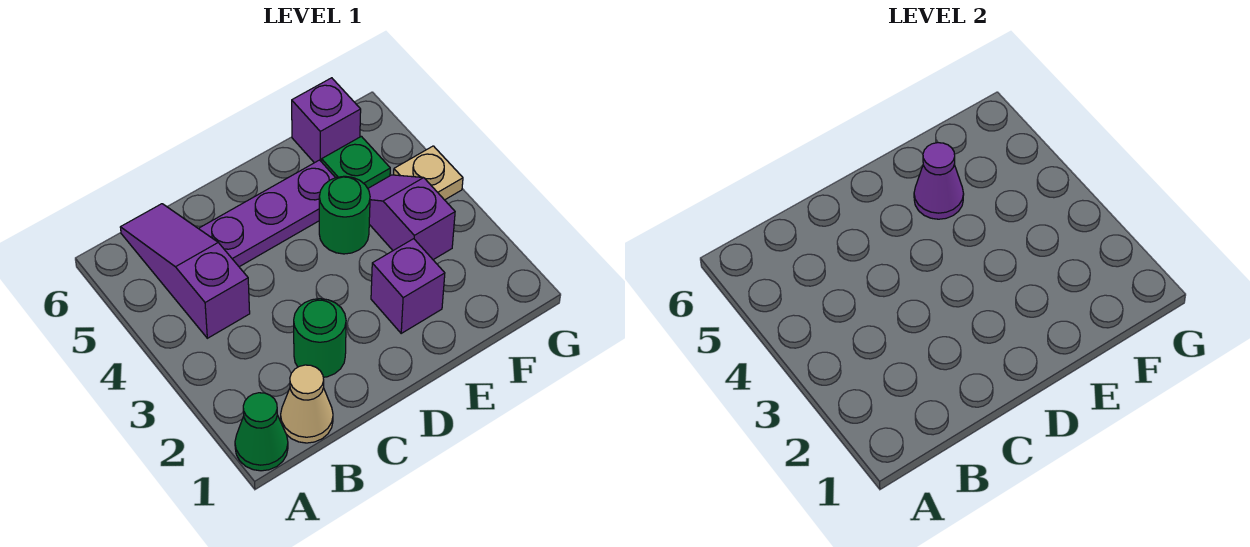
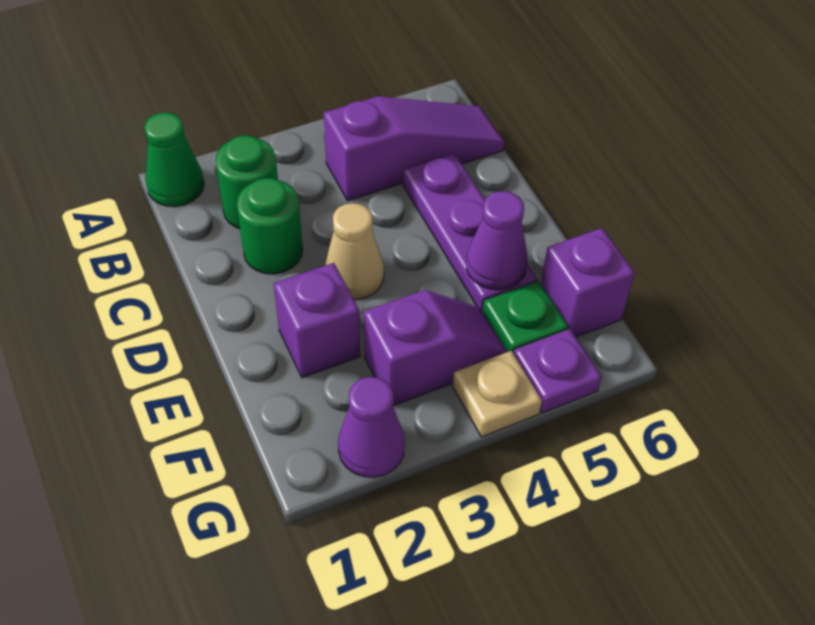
tan 1x1 cone [281,365,333,443] -> tan 1x1 cone moved to [325,203,384,300]
green 1x1 round brick [319,176,370,254] -> green 1x1 round brick moved to [215,135,278,228]
none -> purple 1x1 cone [338,377,405,477]
none -> purple 1x1 plate [514,329,602,413]

